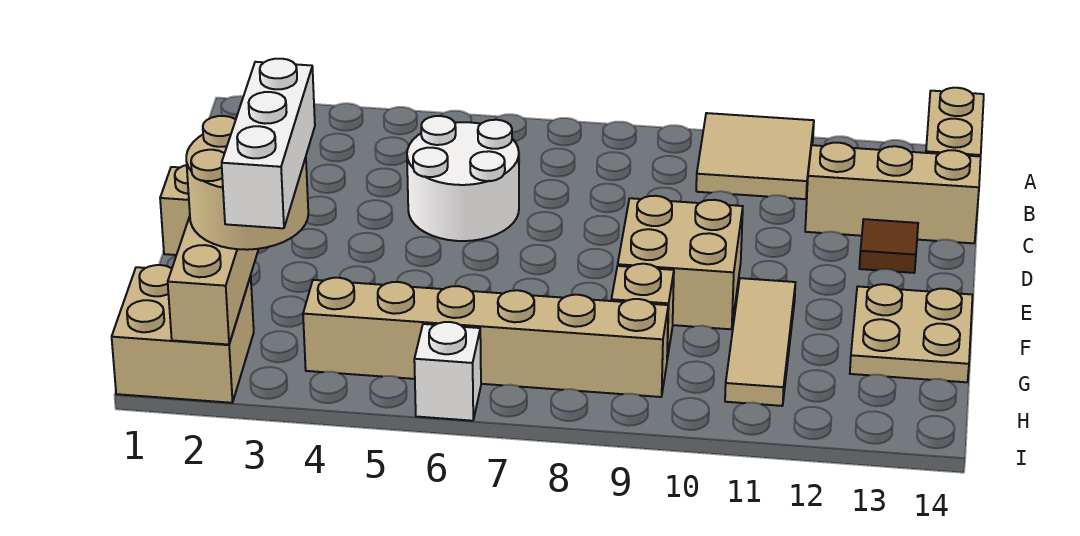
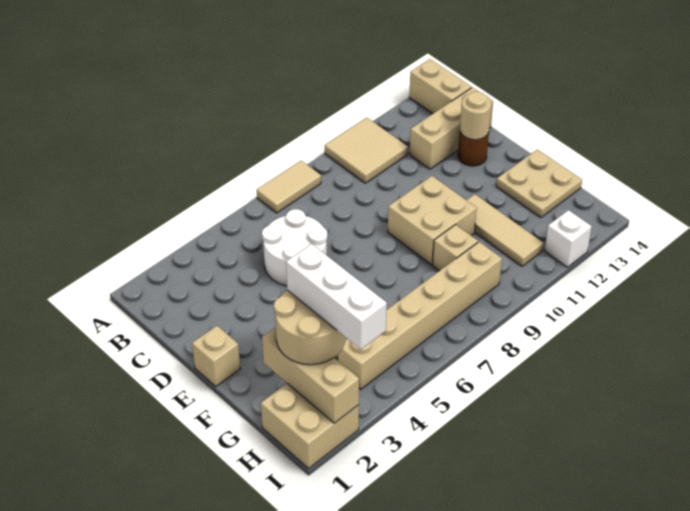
none -> tan 1x2 tile [257,161,321,213]
brown 1x1 tile [859,219,918,273] -> brown 1x1 round brick [458,132,489,166]
none -> tan 1x1 round brick [460,92,491,140]
white 1x1 brick [414,322,481,421] -> white 1x1 brick moved to [545,210,592,267]

